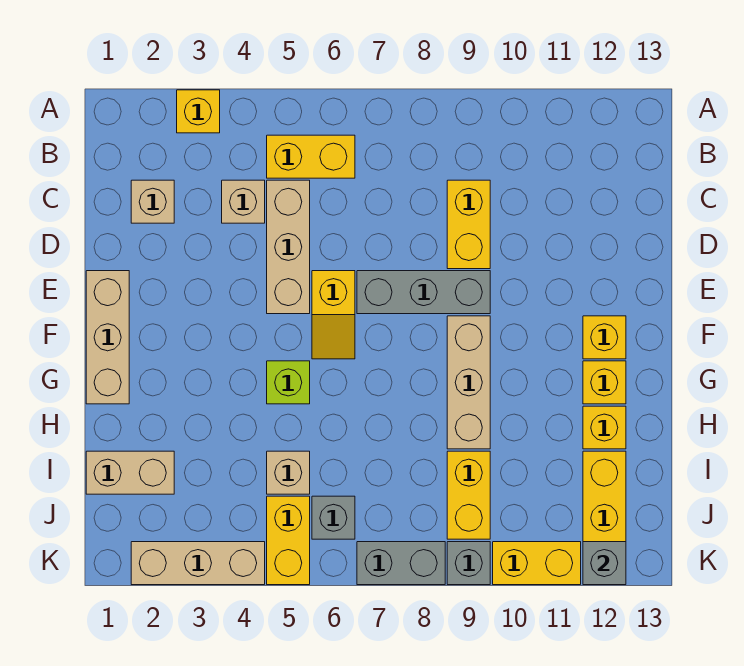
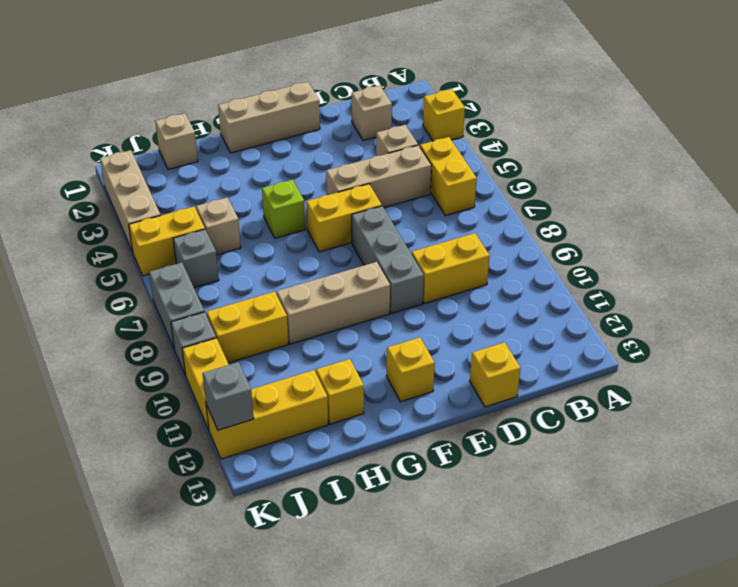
yellow 1x2 slope [312,271,355,359] -> yellow 1x2 brick [306,184,382,252]
yellow 1x1 brick [583,361,626,404] -> yellow 1x1 brick moved to [470,342,521,407]
tan 1x2 brick [86,451,174,494] -> tan 1x1 brick [155,113,198,170]

